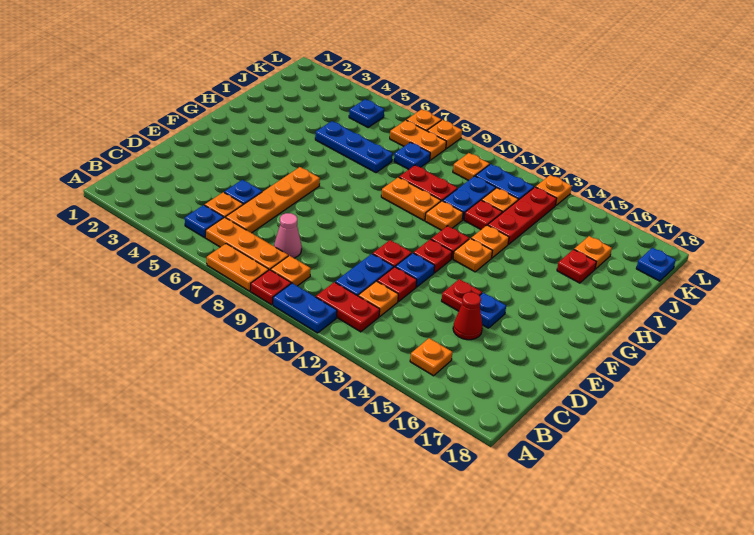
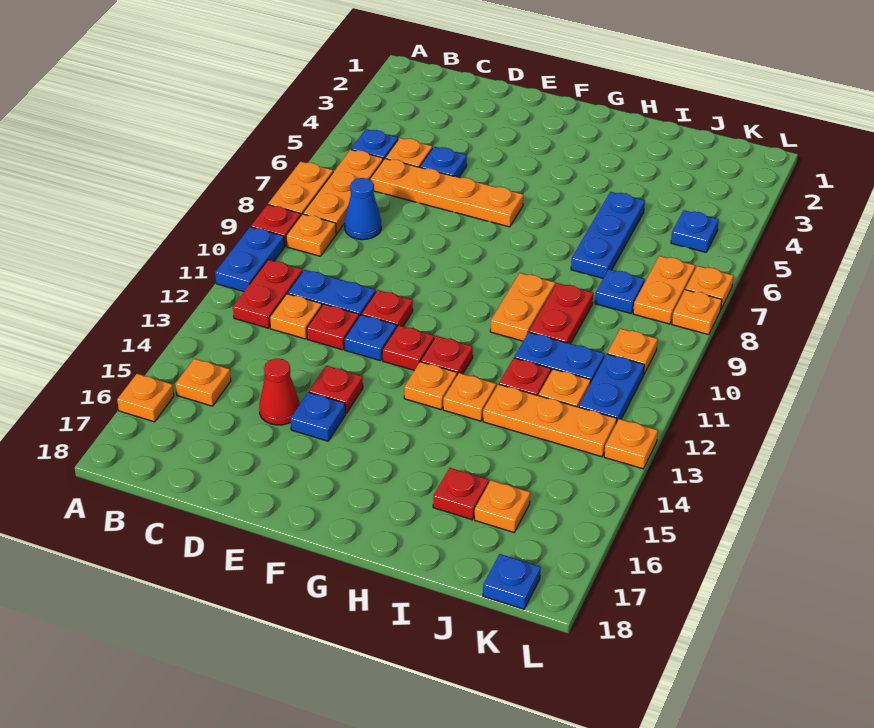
pink 1x1 cone [274,213,302,258] -> blue 1x1 cone [345,178,381,240]
orange 1x1 plate [425,201,463,230] -> orange 1x1 plate moved to [117,374,174,422]
red 1x3 plate [488,187,557,244] -> orange 1x3 plate [483,384,617,457]

